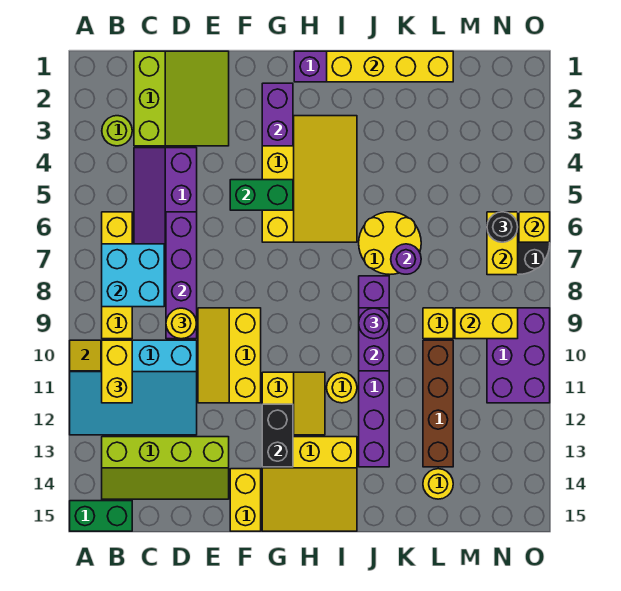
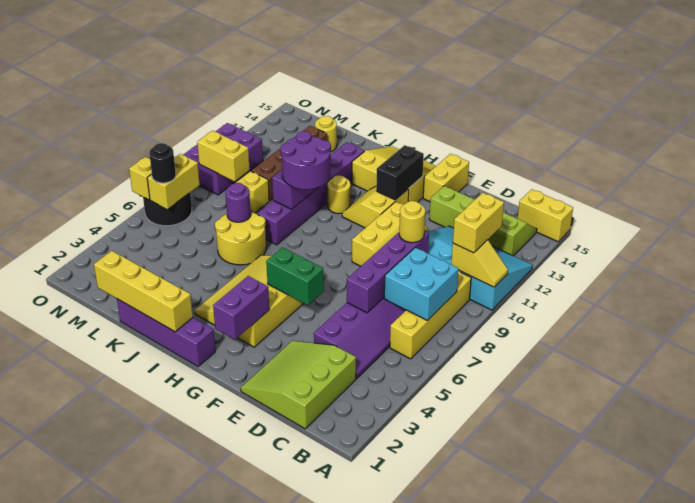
green 1x2 brick [70,501,132,531] -> yellow 1x2 brick [518,189,573,242]
lime 1x1 round brick [102,116,132,146] -> none
purple 1x1 round brick [359,308,389,339] -> purple 2x2 round brick [280,131,331,189]

